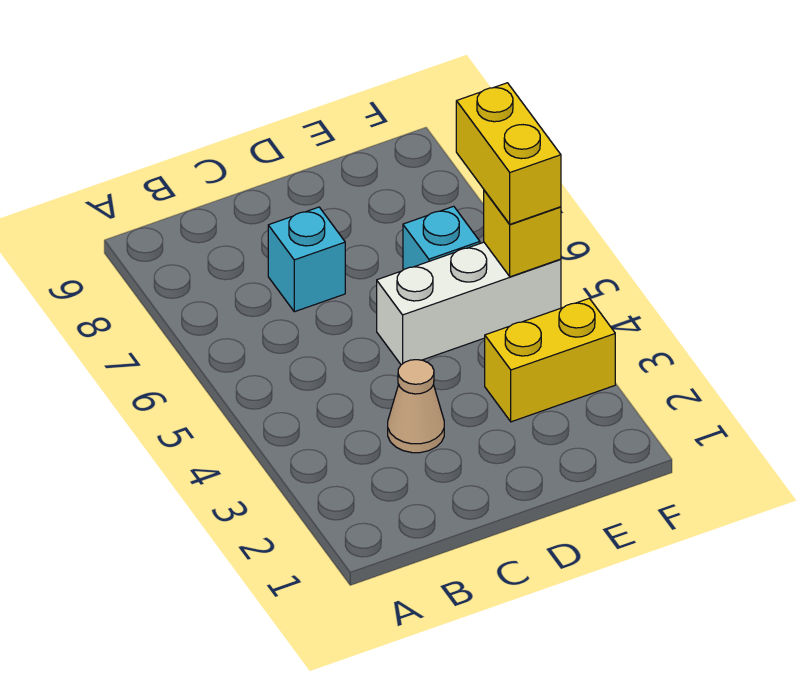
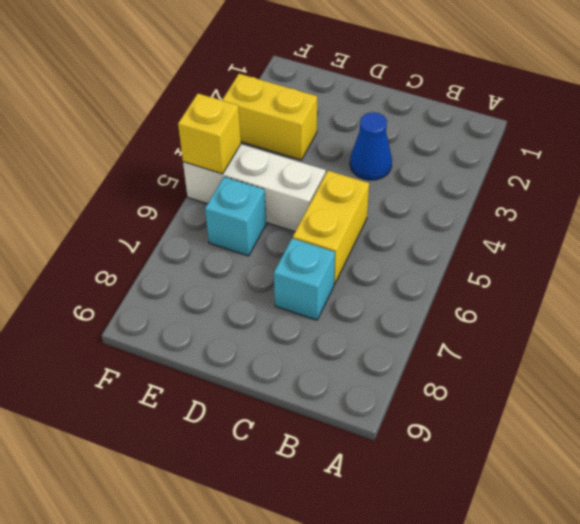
tan 1x1 cone [388,360,444,453] -> blue 1x1 cone [350,112,392,180]
yellow 1x2 brick [456,83,561,224] -> yellow 1x2 brick moved to [293,171,369,284]

